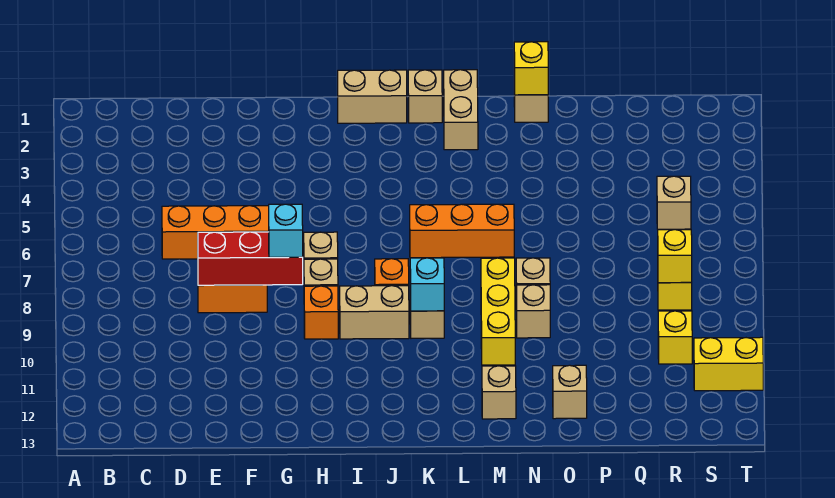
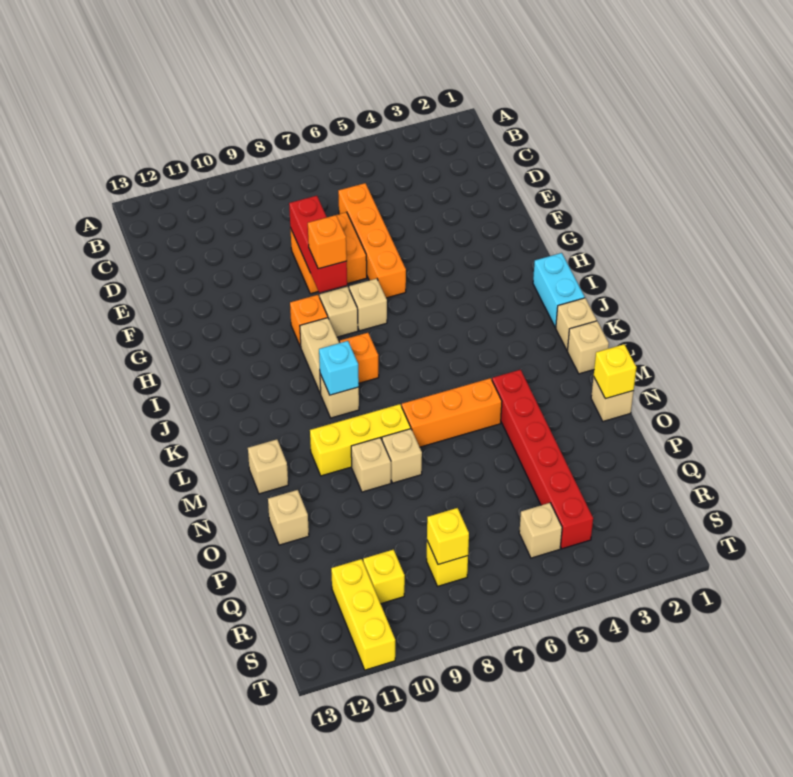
cyan 1x1 brick [269,204,303,257] -> orange 1x1 brick [308,215,347,269]
tan 1x2 brick [338,70,407,123] -> cyan 1x2 brick [533,253,585,328]
orange 1x3 brick [410,204,514,258] -> orange 1x3 brick turned to [402,378,502,447]
tan 1x2 brick [444,70,478,150] -> tan 1x1 brick [567,321,609,374]
none -> red 1x6 brick [492,370,593,549]
yellow 1x2 brick [694,337,763,391] -> yellow 1x3 brick [331,559,395,670]

